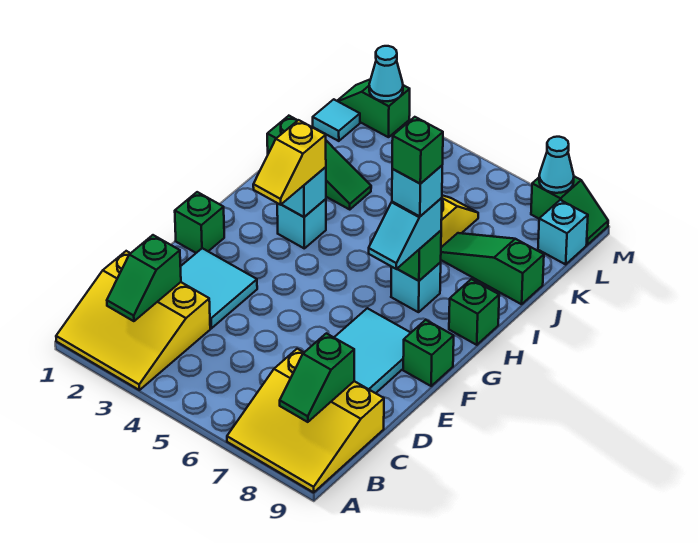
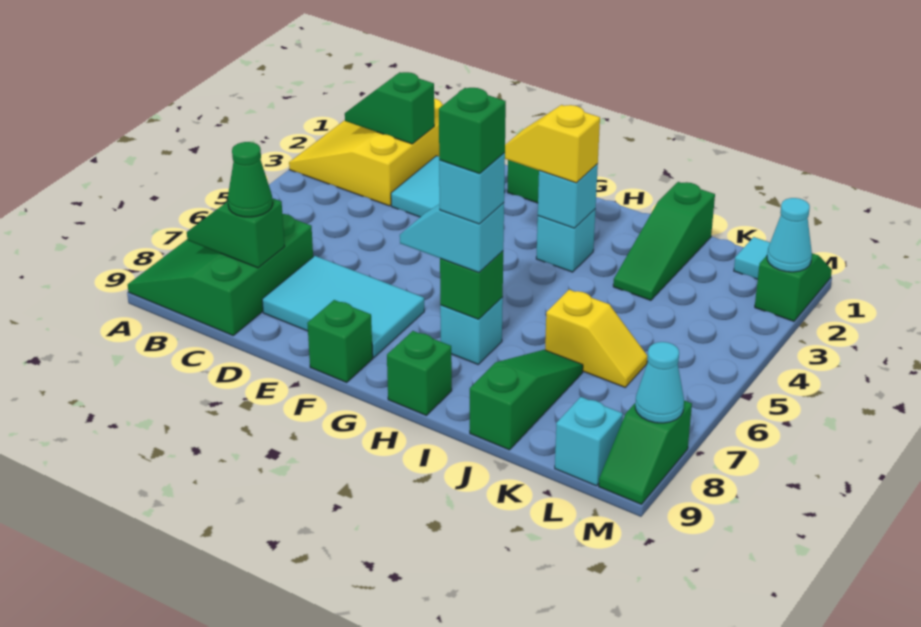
yellow 3x3 slope [227,349,384,492] -> green 3x3 slope [128,214,313,335]
none -> green 1x1 cone [228,142,273,217]

